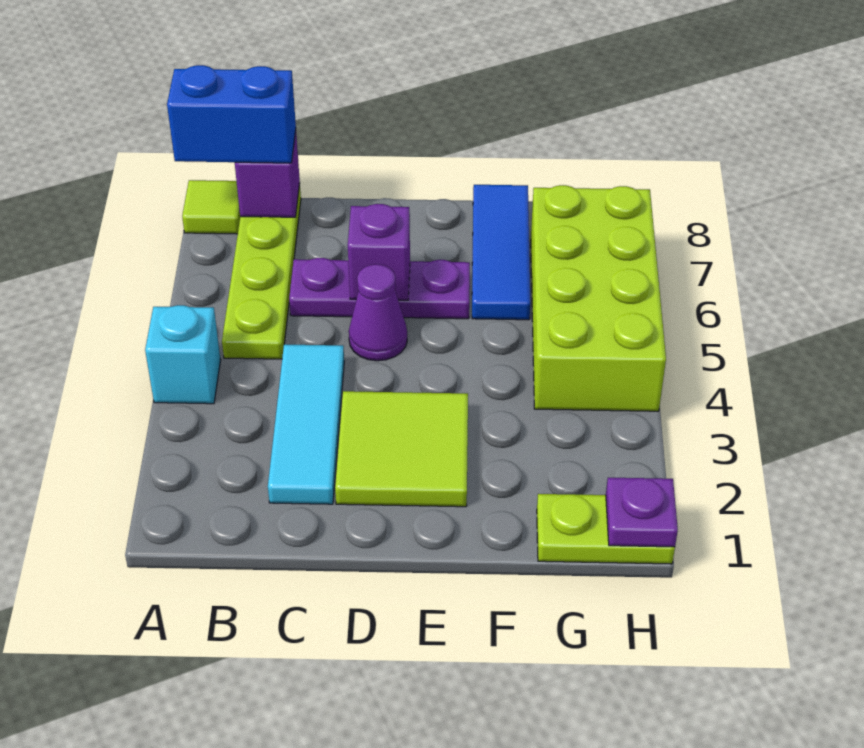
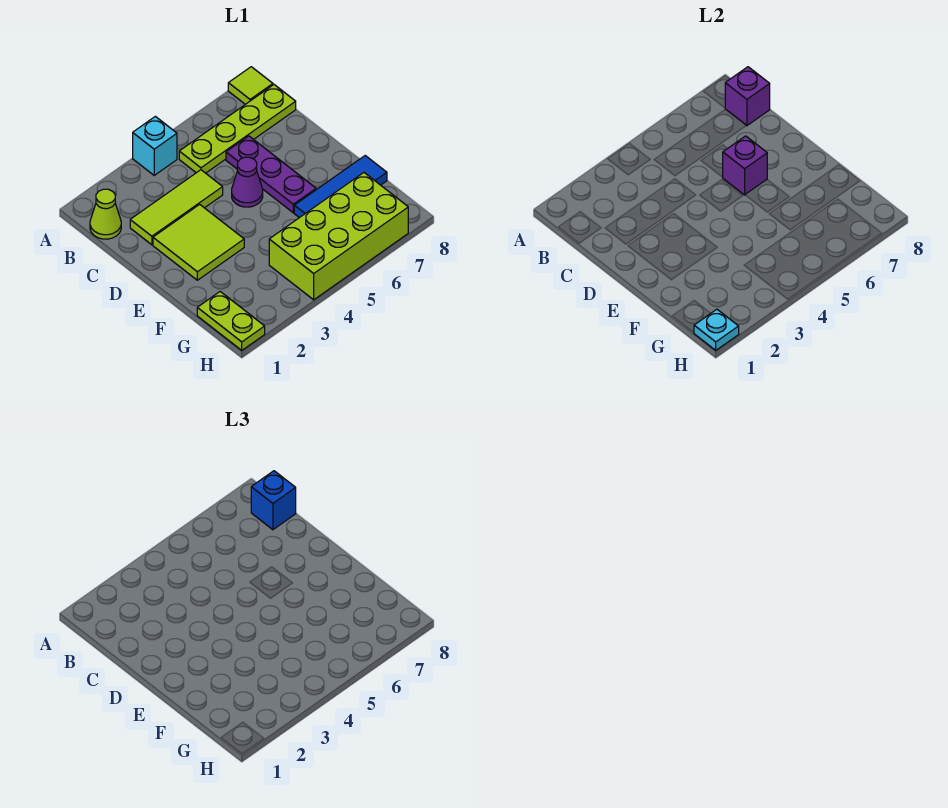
blue 1x2 brick [167,65,296,163] -> blue 1x1 brick [251,471,296,530]
none -> lime 1x1 cone [90,189,121,239]
cyan 1x3 tile [268,344,344,504] -> lime 1x3 tile [130,170,223,245]
purple 1x1 plate [606,478,678,547] -> cyan 1x1 plate [694,309,739,350]

